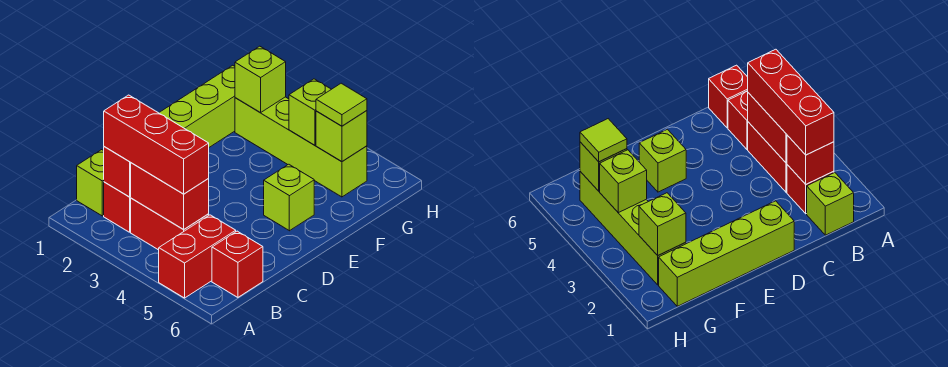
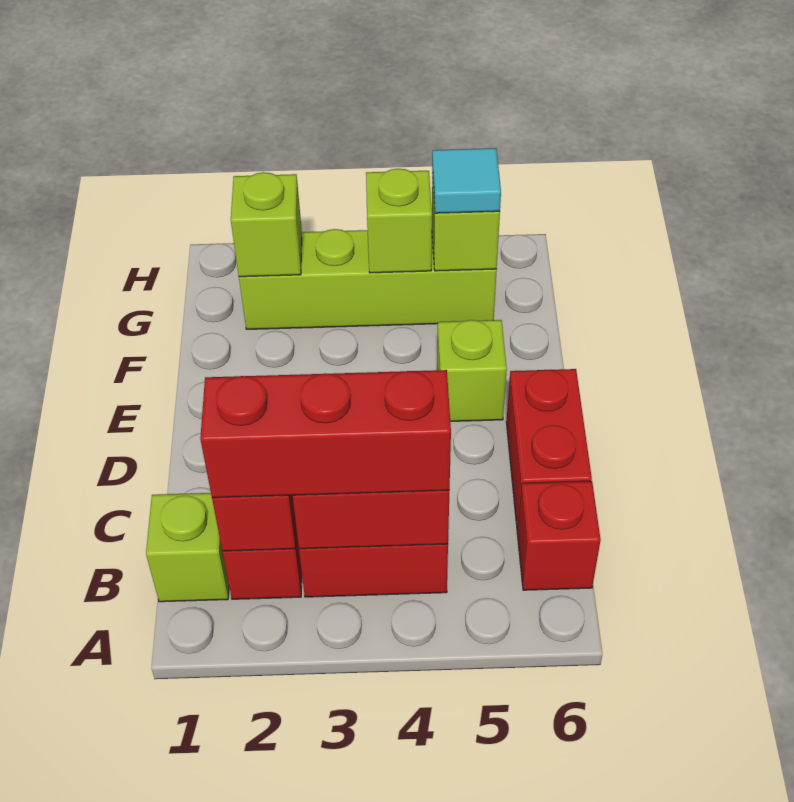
red 1x2 brick [159,215,236,298] -> red 1x2 brick moved to [506,369,592,530]
lime 1x4 brick [159,65,235,147] -> none
lime 1x1 tile [316,83,367,126] -> cyan 1x1 tile [432,148,501,213]

